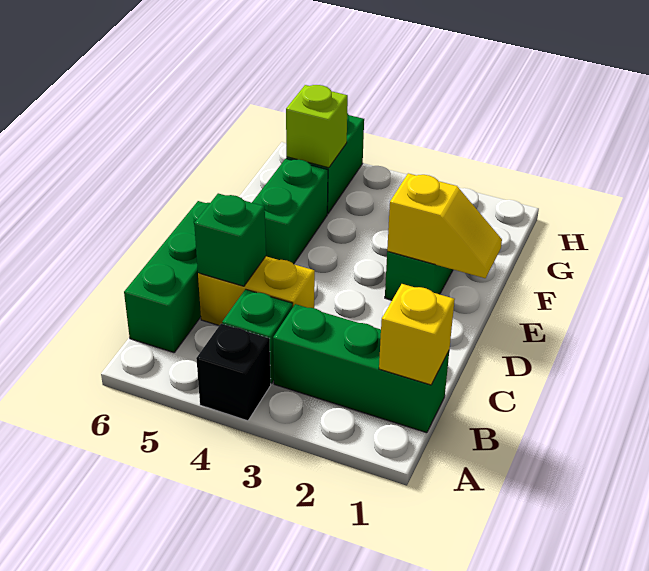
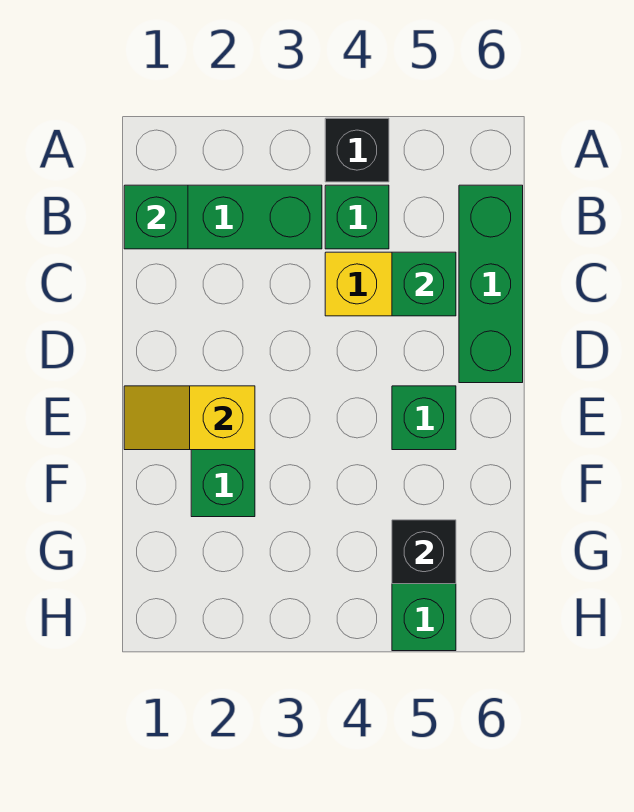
yellow 1x1 brick [379,284,455,385] -> green 1x1 brick [124,185,188,249]
green 1x2 brick [252,159,328,264] -> green 1x1 brick [392,386,456,450]
lime 1x1 brick [286,85,348,168] -> black 1x1 brick [392,520,456,584]

